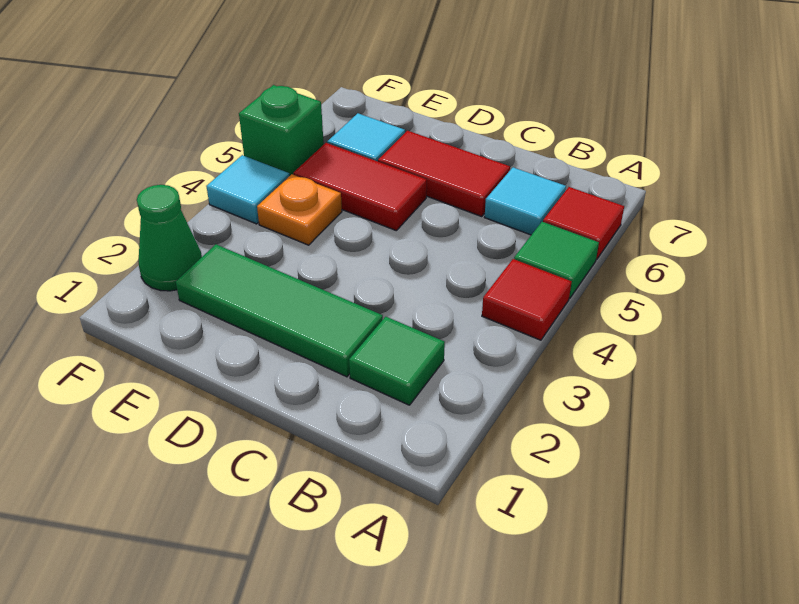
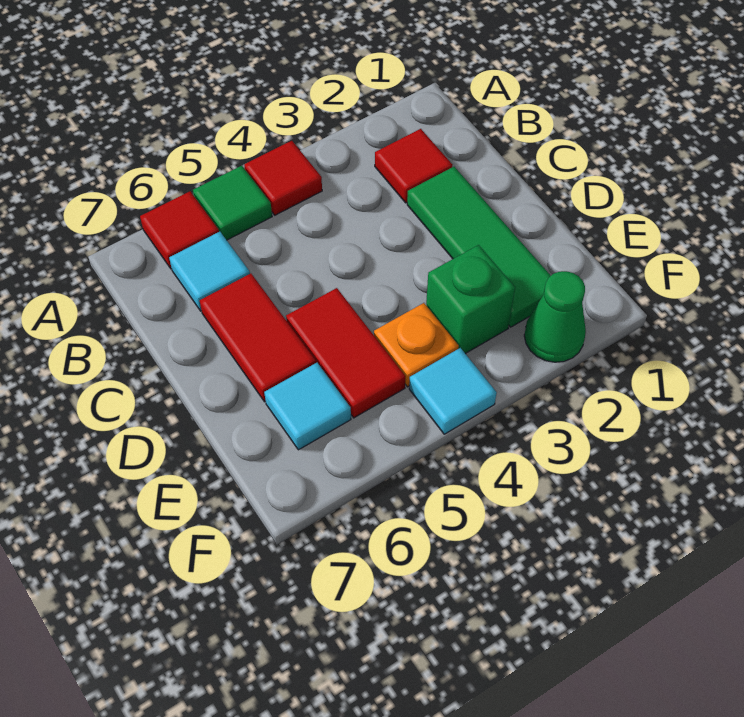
green 1x1 tile [349,317,445,405] -> red 1x1 tile [375,129,452,203]
green 1x1 brick [239,85,324,175] -> green 1x1 brick moved to [426,245,515,354]

